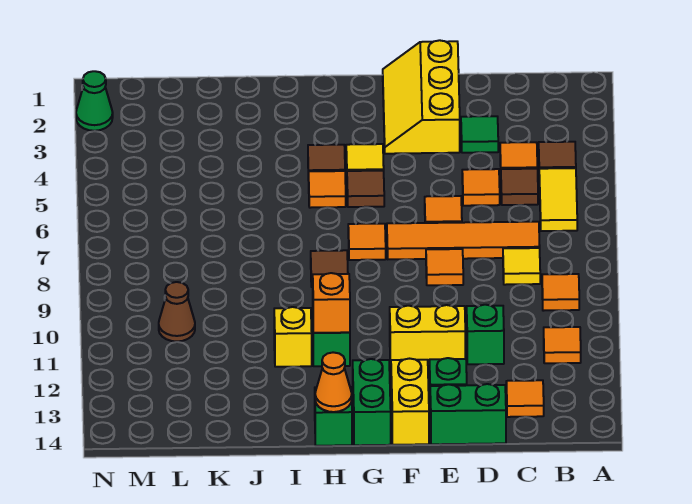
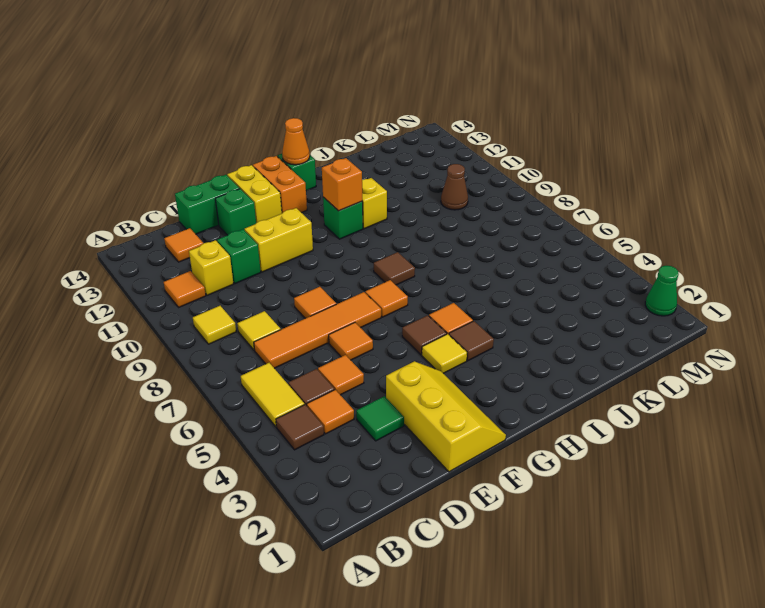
orange 1x1 tile [542,274,579,311] -> yellow 1x1 tile [193,306,236,344]
none -> yellow 1x1 brick [189,240,233,295]
green 1x2 brick [353,359,391,445] -> orange 1x2 brick [253,156,307,213]

